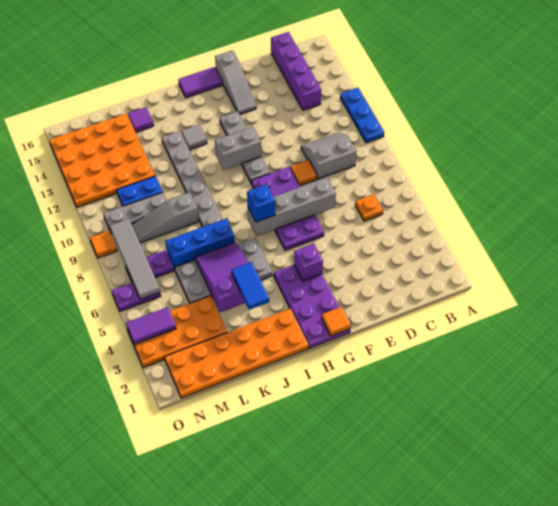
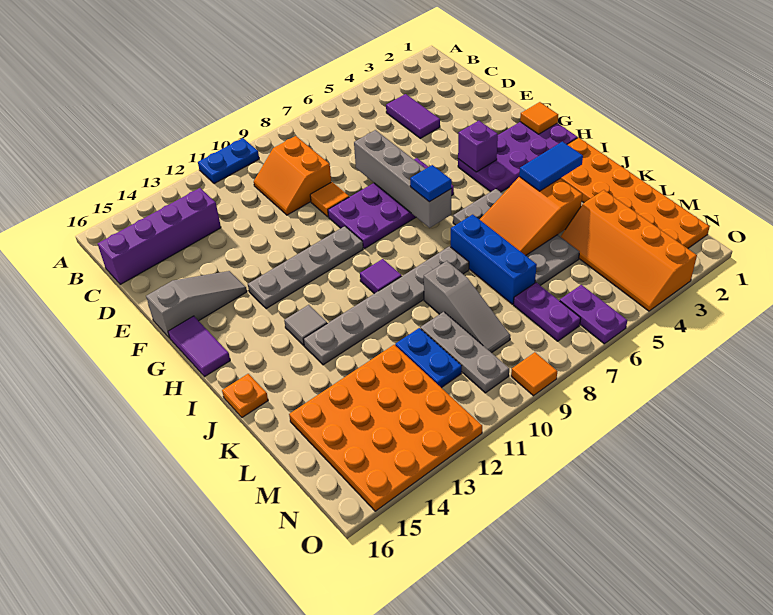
blue 1x3 plate [340,88,384,143] -> blue 1x2 plate [198,138,259,184]
orange 1x1 plate [355,194,383,221] -> orange 1x1 plate moved to [222,374,268,417]
grey 2x2 slope [301,133,356,179] -> orange 2x2 slope [254,136,331,215]
grey 1x2 brick [215,127,261,170] -> none
blue 1x1 brick [247,184,275,222] -> blue 1x1 tile [410,165,452,202]
purple 2x3 slope [195,243,249,312] -> orange 2x3 slope [480,177,582,256]
purple 1x1 tile [128,107,154,132] -> purple 1x1 tile moved to [360,259,402,294]
orange 2x4 plate [127,296,227,368] -> orange 2x4 slope [561,190,697,311]
purple 1x2 tile [126,307,176,345] -> purple 1x2 tile moved to [386,94,440,138]
grey 1x4 tile [110,219,160,299] -> none

